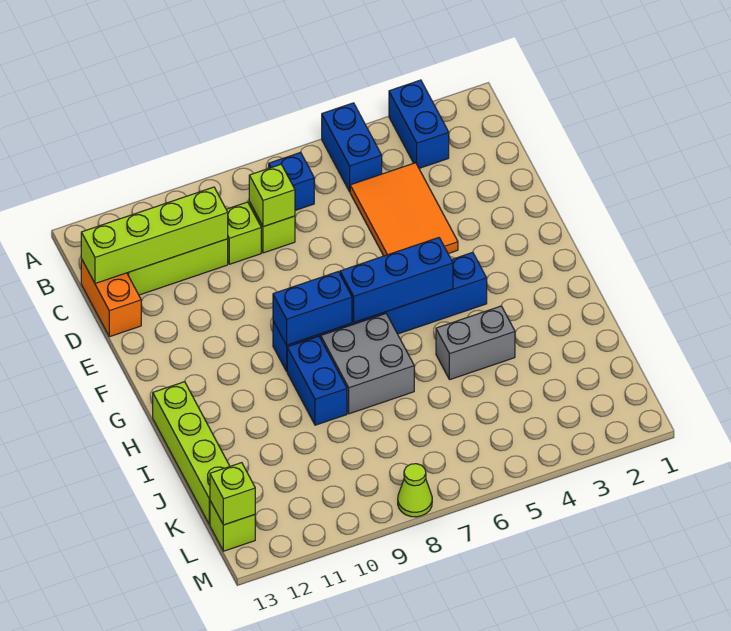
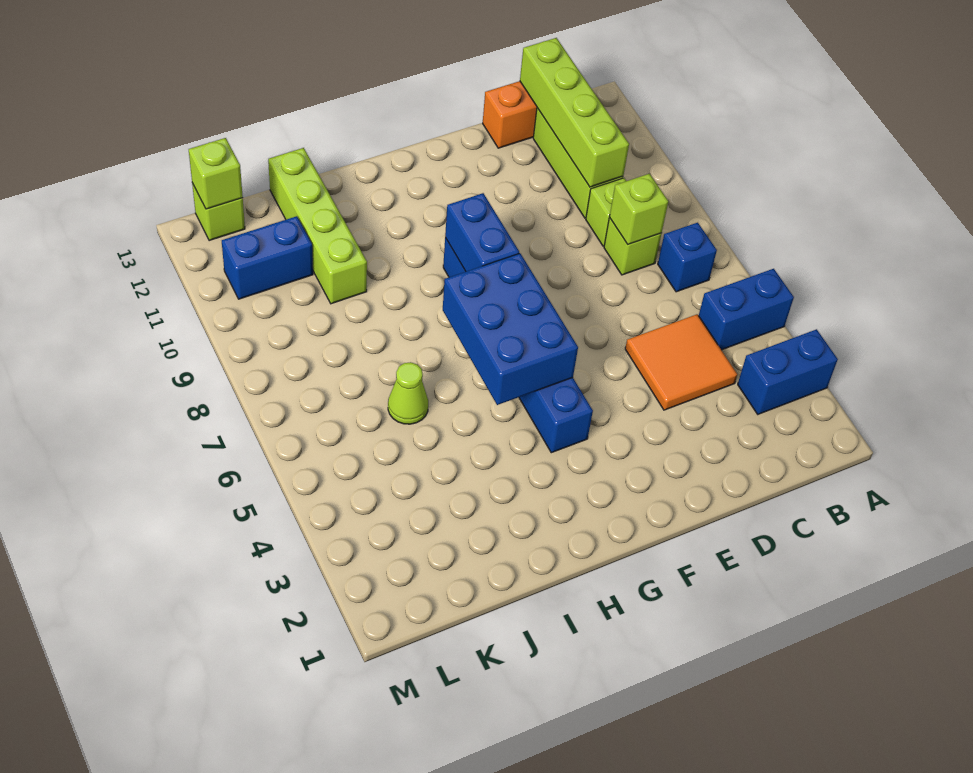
orange 2x3 tile [350,163,458,256] -> orange 2x2 tile [625,314,737,410]
blue 1x3 brick [340,238,453,322] -> blue 2x3 brick [443,253,578,405]
grey 2x2 brick [321,314,414,414] -> none
blue 1x2 brick [287,336,347,425] -> blue 1x2 brick moved to [222,216,313,299]
lime 1x4 brick [153,382,230,524] -> lime 1x4 brick turned to [268,148,367,304]
grey 1x2 brick [436,306,515,380] -> none
lime 1x1 cone [398,464,432,517] -> lime 1x1 cone moved to [388,362,428,424]

